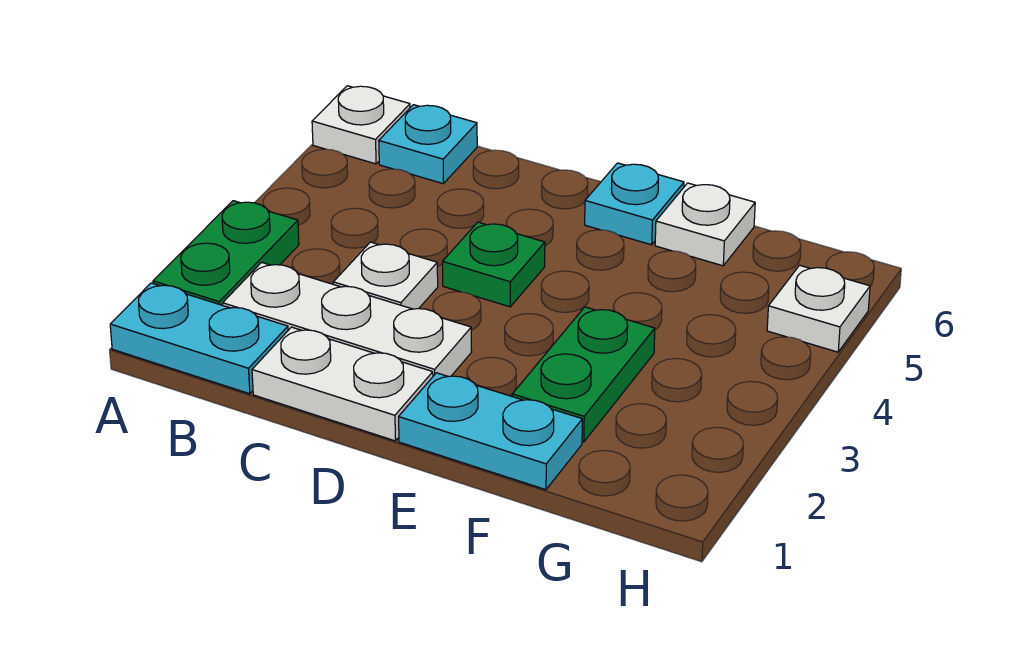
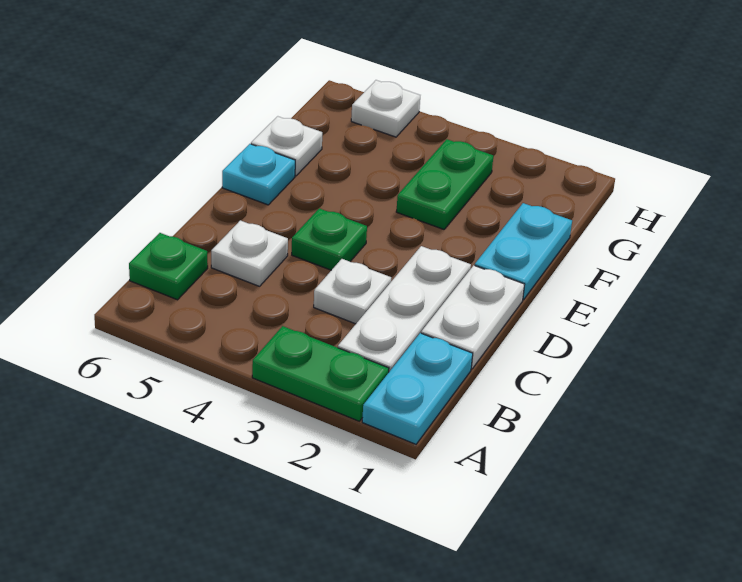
white 1x1 plate [312,86,410,164] -> white 1x1 plate moved to [211,220,288,286]
cyan 1x1 plate [379,105,477,184] -> green 1x1 plate [129,233,208,300]
green 1x2 plate [512,307,655,442] -> green 1x2 plate turned to [396,139,493,229]

